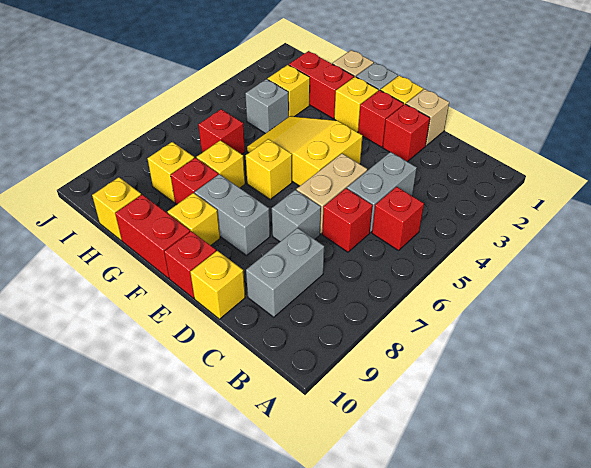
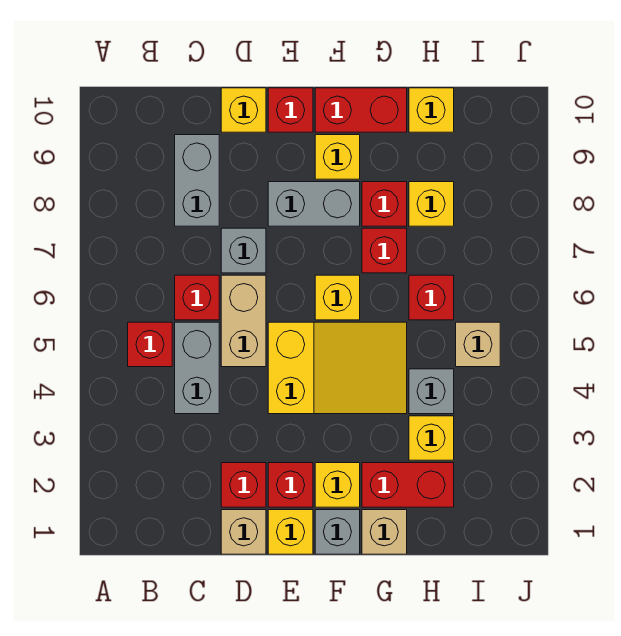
yellow 1x1 brick [197,140,245,188] -> red 1x1 brick [362,228,407,273]
none -> tan 1x1 brick [456,322,500,367]

